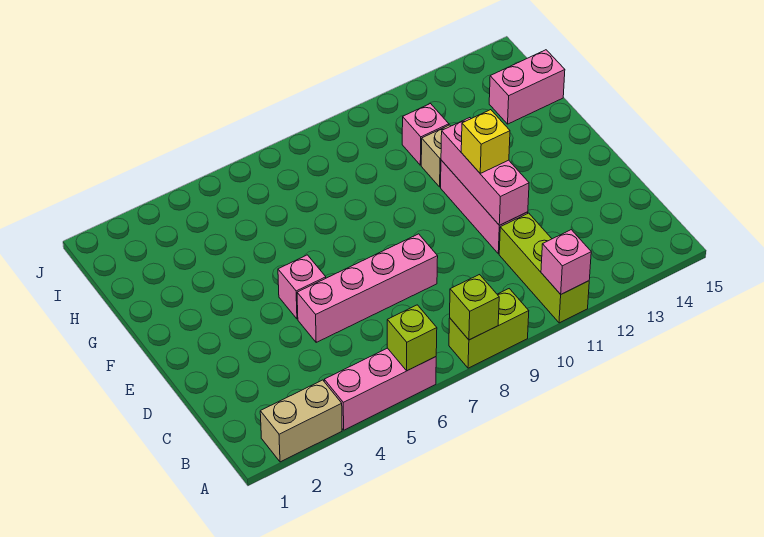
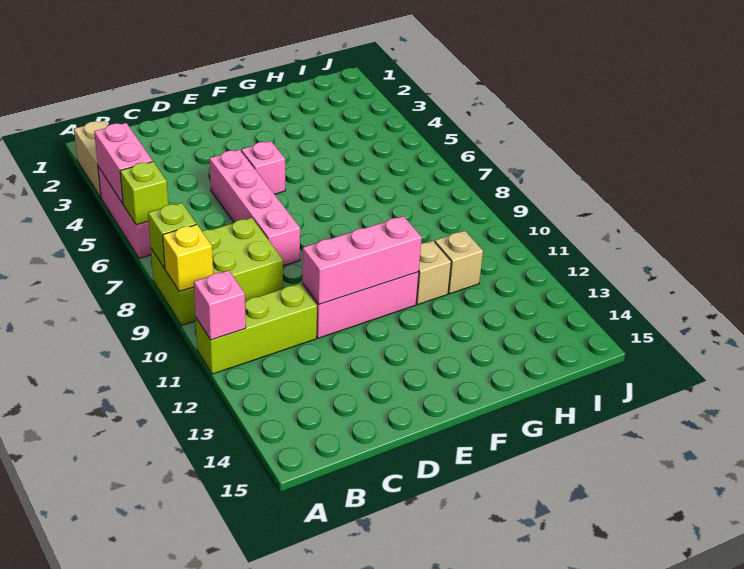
lime 1x2 brick [449,289,529,368] -> lime 2x3 brick [151,218,283,325]
yellow 1x1 brick [461,110,510,173] -> yellow 1x1 brick moved to [163,224,213,291]
pink 1x1 brick [402,104,449,165] -> tan 1x1 brick [435,231,483,294]
pink 1x2 brick [489,50,565,124] -> pink 1x2 brick moved to [94,123,153,204]

